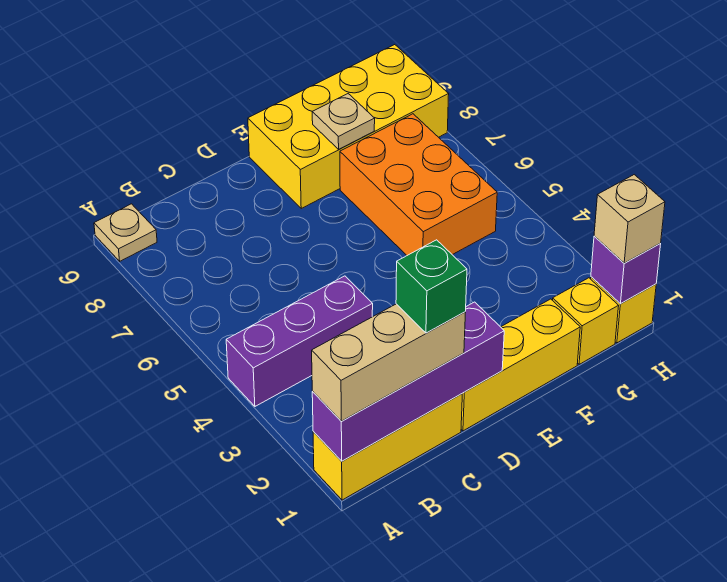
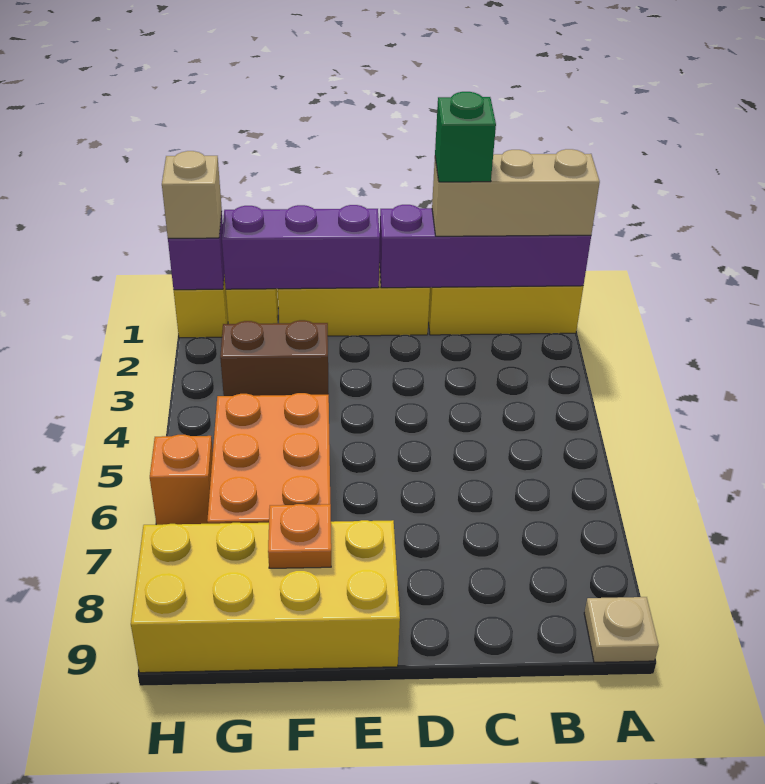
purple 1x3 brick [226,276,373,406] -> purple 1x3 brick moved to [222,205,380,289]
none -> brown 1x2 brick [220,320,329,396]
tan 1x1 plate [312,94,375,149] -> orange 1x1 plate [268,504,331,568]
none -> orange 1x1 brick [150,435,213,525]

